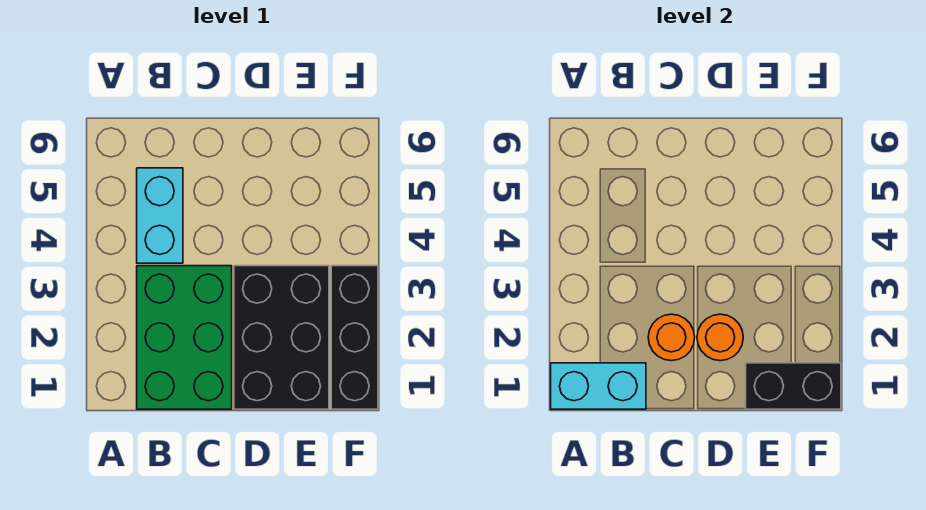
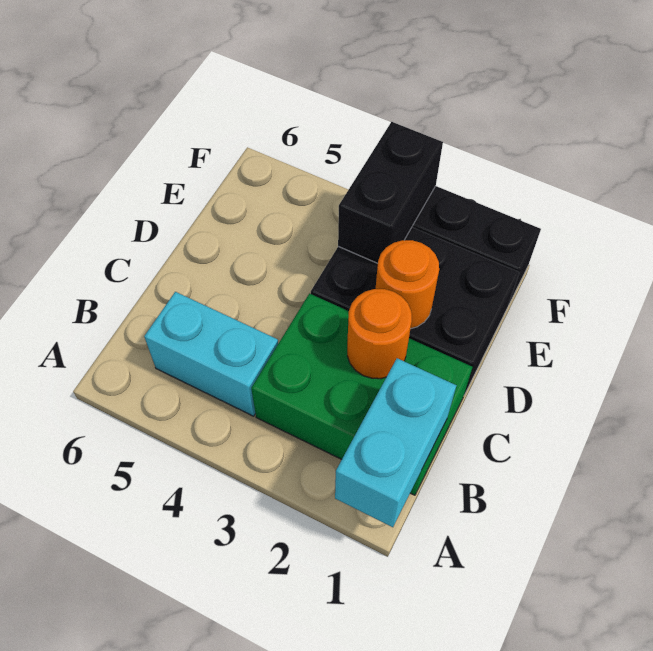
black 1x2 brick [746,363,841,409] -> black 1x2 brick moved to [338,122,443,263]

